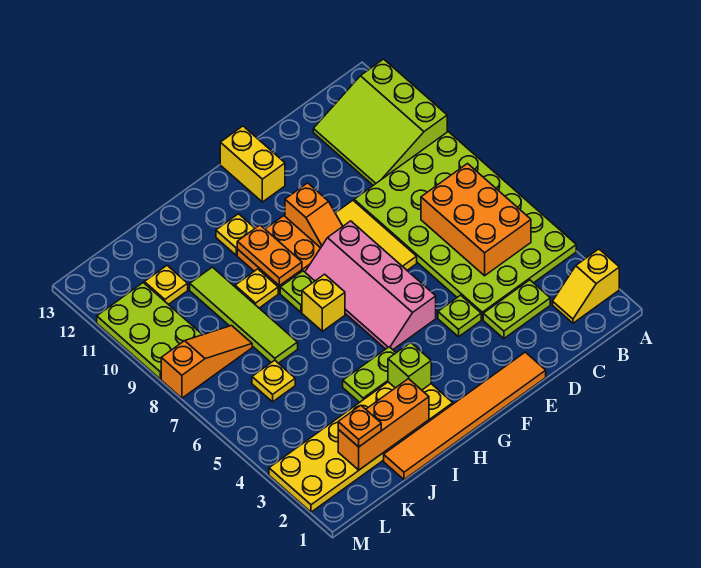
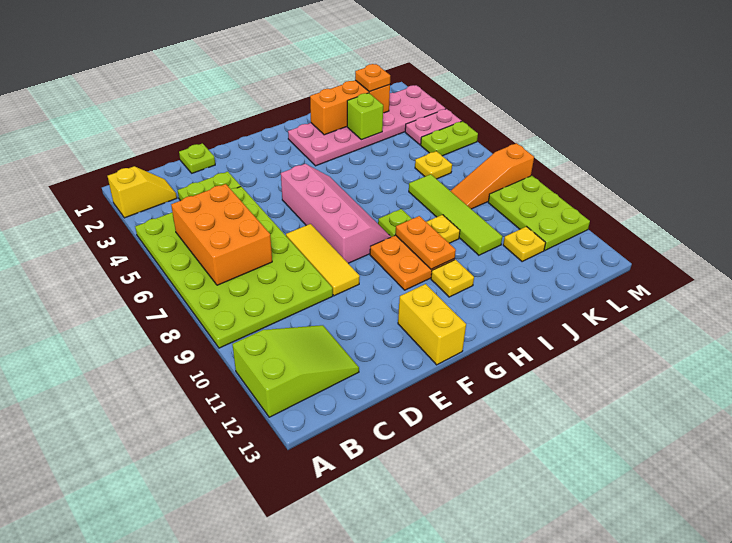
lime 3x3 slope [313,59,447,185] -> lime 2x3 slope [232,325,359,417]
orange 1x6 tile [384,352,546,480] -> none
lime 1x1 plate [438,295,481,337] -> lime 1x1 plate moved to [179,143,215,173]
orange 1x2 slope [285,183,343,248] -> none
yellow 2x6 plate [269,382,453,512] -> pink 2x6 plate [288,85,446,166]
lime 1x1 brick [388,343,431,390] -> lime 1x1 brick moved to [347,93,383,140]
lime 1x2 plate [343,347,396,402] -> lime 1x2 plate moved to [421,121,478,156]
yellow 1x1 brick [302,274,345,331] -> none
none -> pink 1x2 plate [405,109,462,145]

